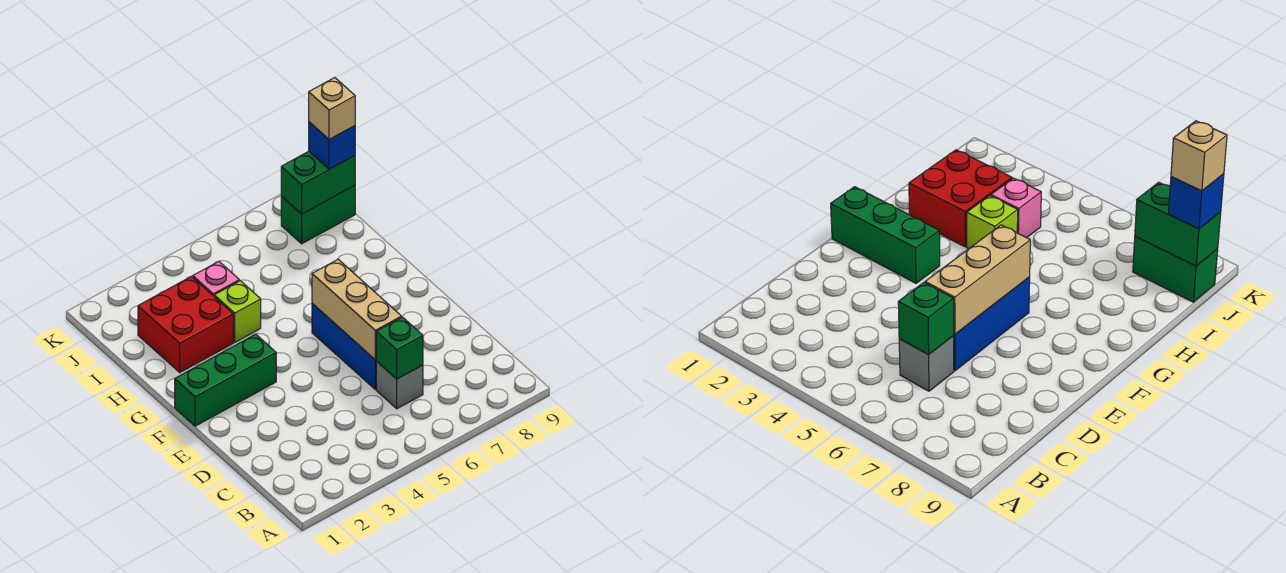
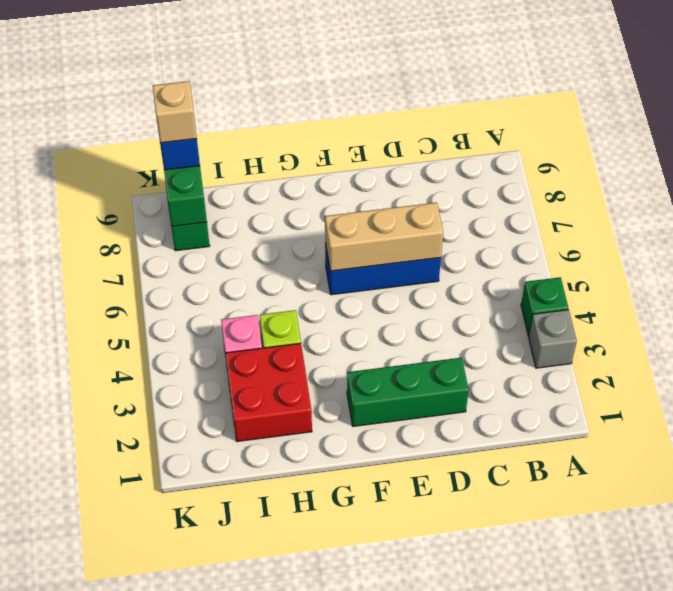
grey 1x1 brick [376,361,423,409] -> grey 1x1 brick moved to [529,310,577,368]
green 1x1 brick [376,317,423,379] -> green 1x1 brick moved to [521,277,568,335]
green 1x3 brick [175,334,276,426] -> green 1x3 brick turned to [347,358,469,426]

